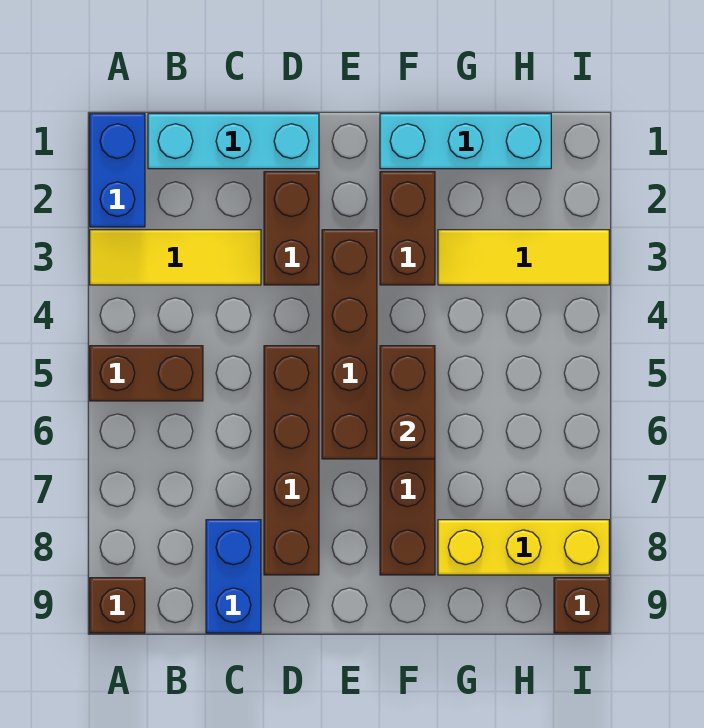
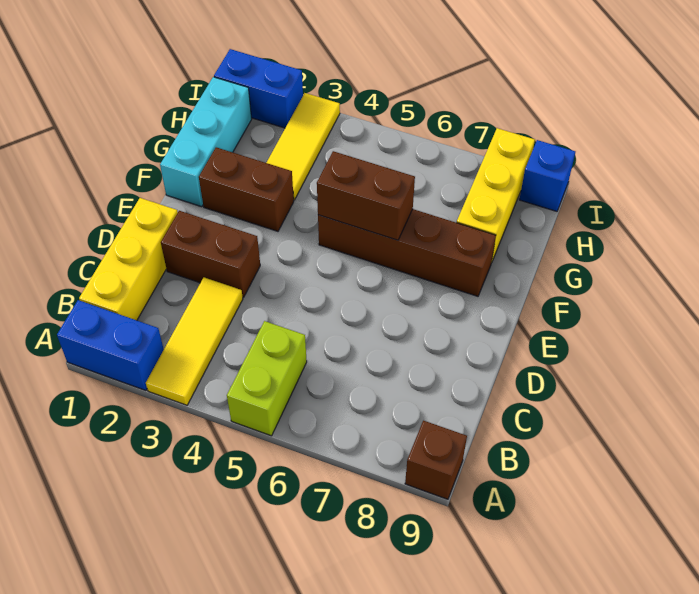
brown 1x2 brick [90,346,203,401] -> lime 1x2 brick [227,321,307,436]
cyan 1x3 brick [148,114,319,169] -> yellow 1x3 brick [79,198,178,320]
blue 1x2 brick [206,520,261,633] -> blue 1x2 brick moved to [214,49,303,128]
brown 1x4 brick [264,346,319,575] -> none
brown 1x4 brick [322,230,377,459] -> none
brown 1x1 brick [554,578,609,633] -> blue 1x1 brick [519,140,575,211]

